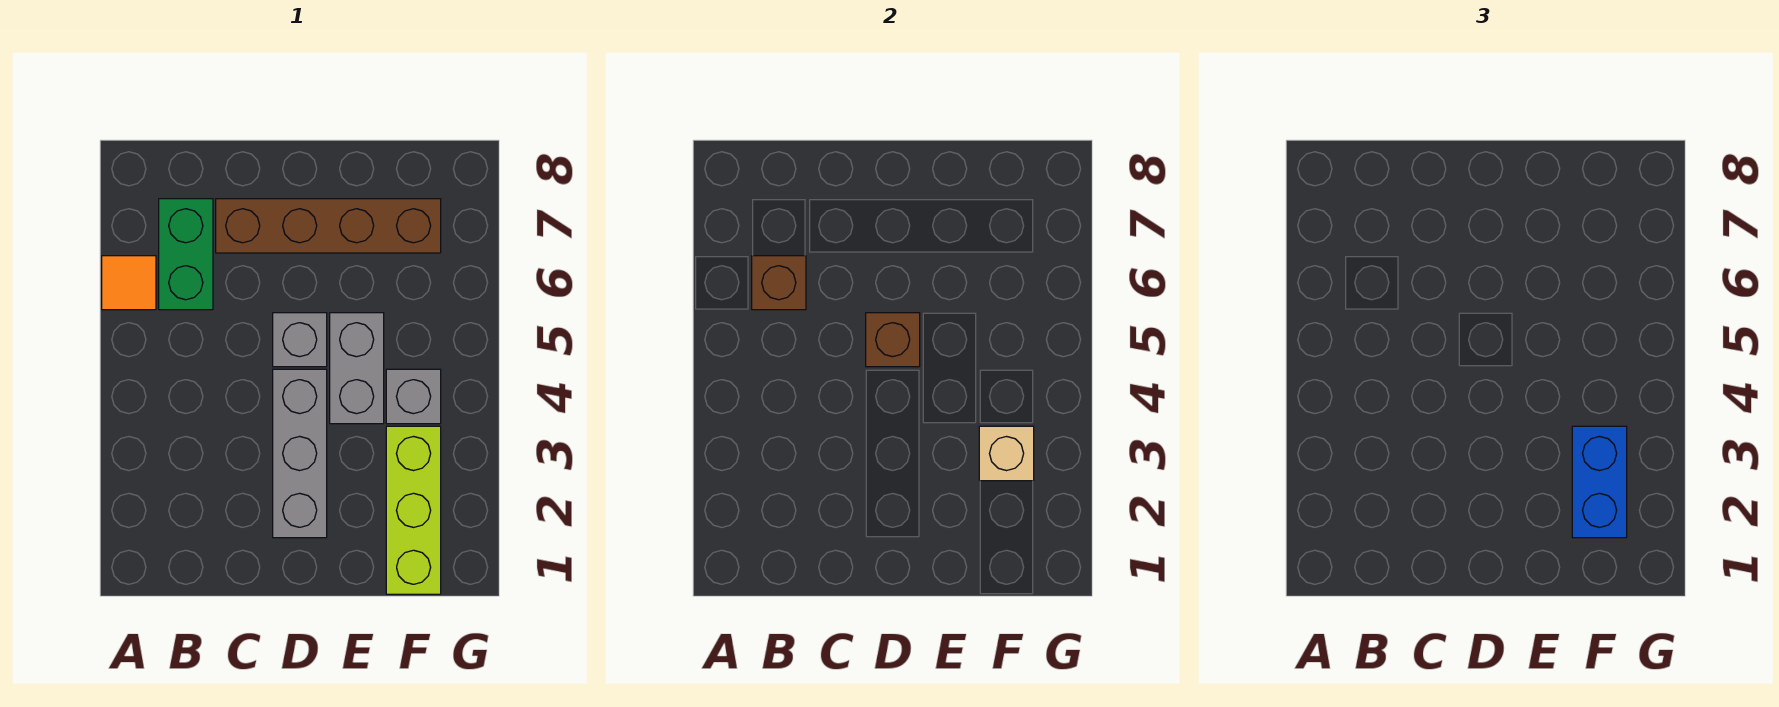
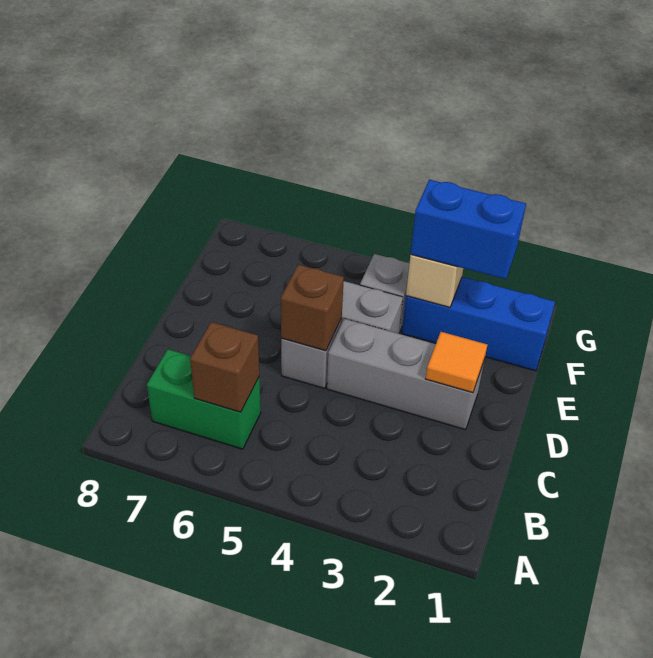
orange 1x1 tile [102,256,156,310] -> orange 1x1 tile moved to [426,332,487,393]
brown 1x4 brick [216,199,441,253] -> none
lime 1x3 brick [386,426,441,594] -> blue 1x3 brick [402,277,555,371]

